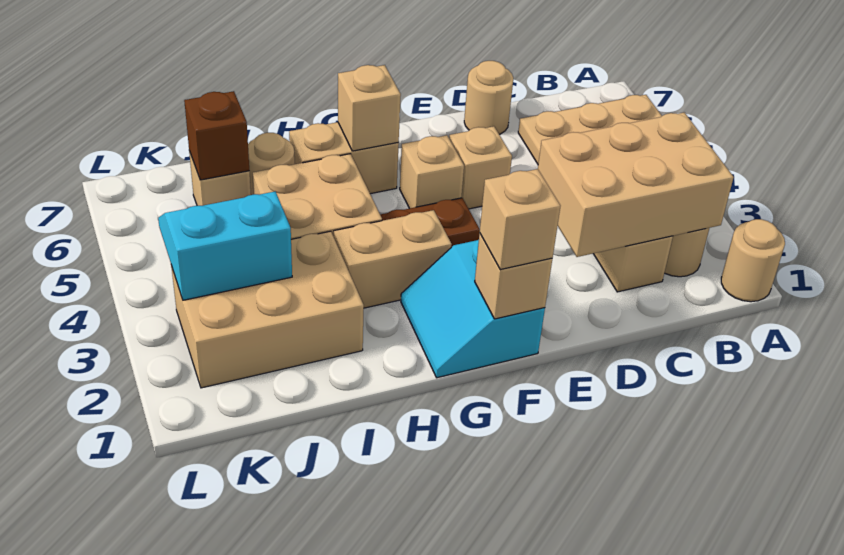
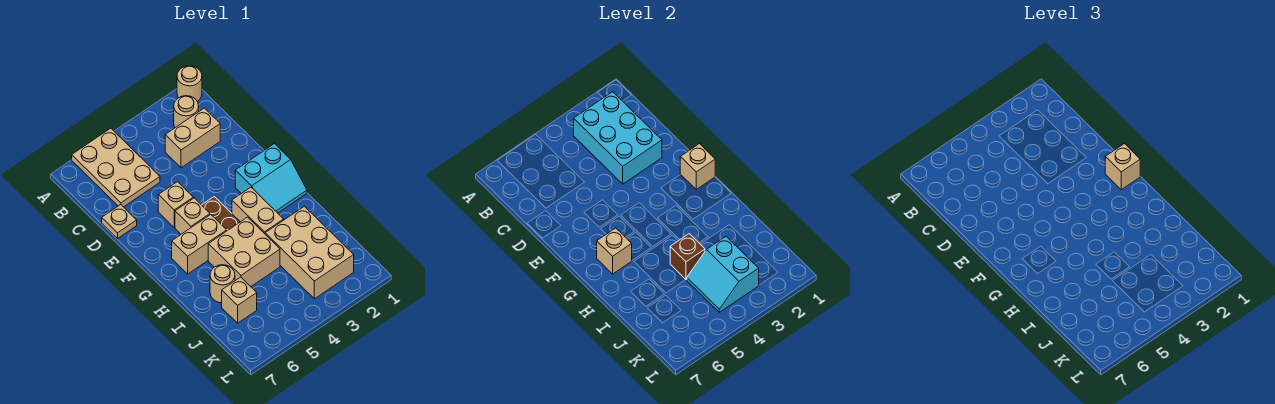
tan 2x3 brick [538,112,734,257] -> cyan 2x3 brick [574,92,662,184]
tan 1x1 round brick [464,61,513,134] -> tan 1x1 plate [102,205,137,238]
tan 1x2 brick [289,122,399,194] -> tan 1x2 brick turned to [172,215,227,274]
brown 1x1 brick [184,91,249,180] -> brown 1x1 brick moved to [670,234,705,280]

